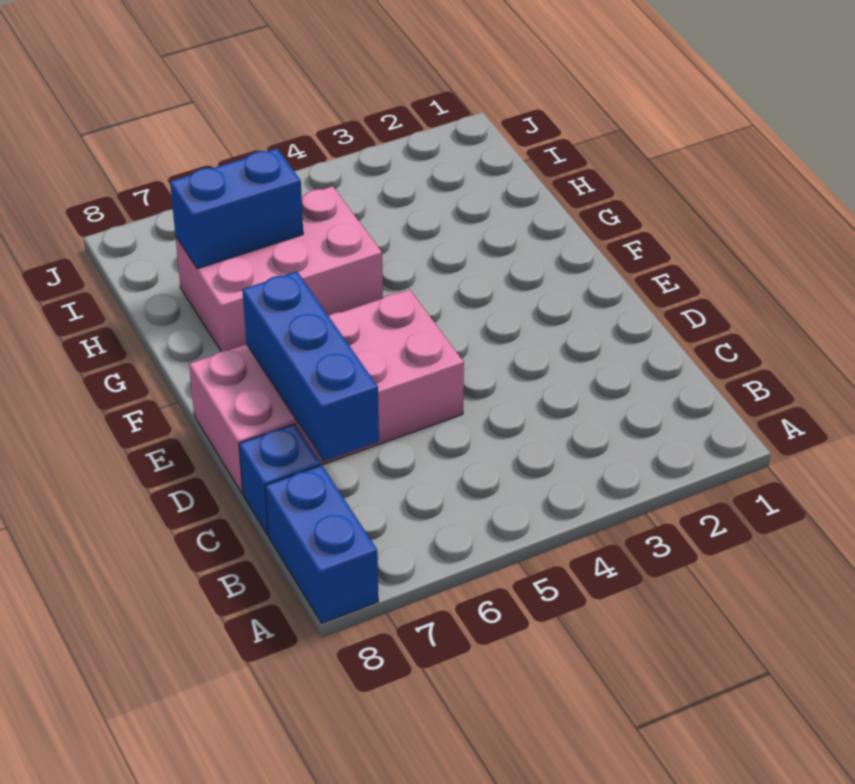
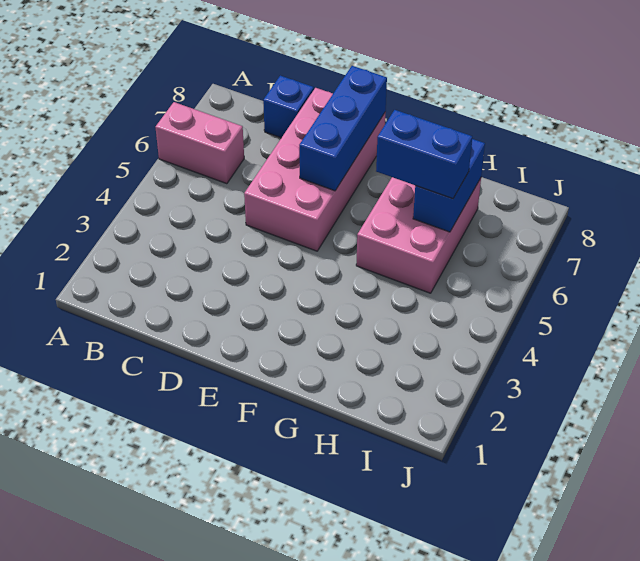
none -> pink 1x2 brick [155,102,244,184]
blue 1x2 brick [265,465,378,623] -> blue 1x2 brick moved to [376,110,472,199]
blue 1x3 brick [242,271,379,461] -> blue 1x3 brick turned to [299,66,387,191]

